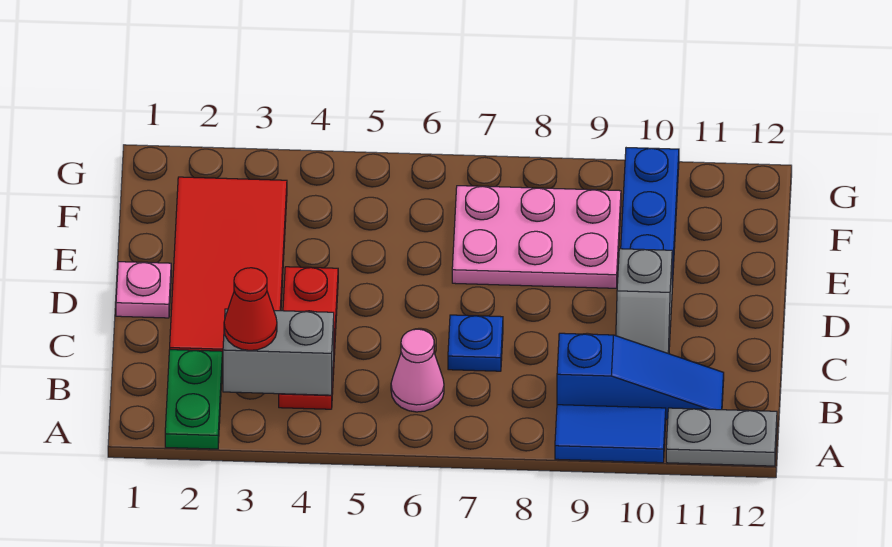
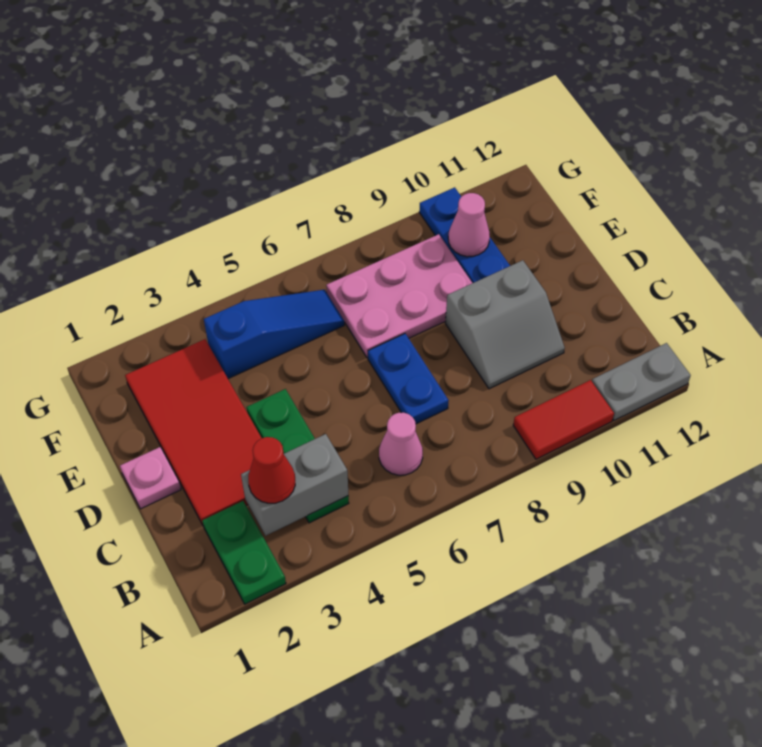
blue 1x2 tile [555,405,666,463] -> red 1x2 tile [513,380,614,459]
red 1x3 plate [279,267,338,409] -> green 1x3 plate [247,389,349,523]
blue 1x3 slope [557,333,724,420] -> blue 1x3 slope moved to [204,290,344,379]
blue 1x1 plate [448,315,503,371] -> blue 1x2 plate [368,334,449,424]
grey 1x2 slope [616,249,672,354] -> grey 2x2 slope [445,260,565,389]
none -> pink 1x1 cone [448,193,490,257]

